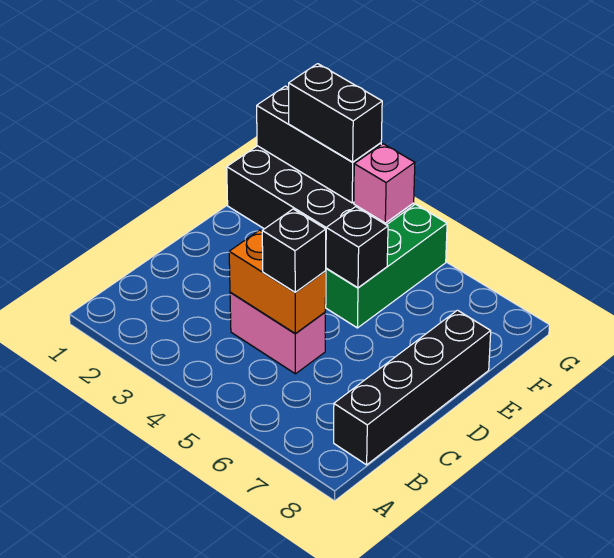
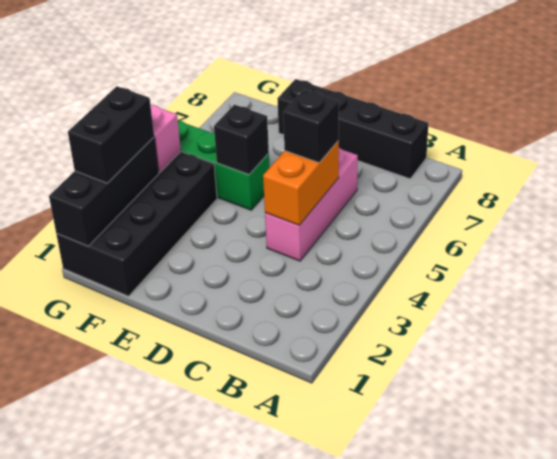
pink 1x2 brick [230,292,325,374] -> pink 1x3 brick [265,148,358,261]

